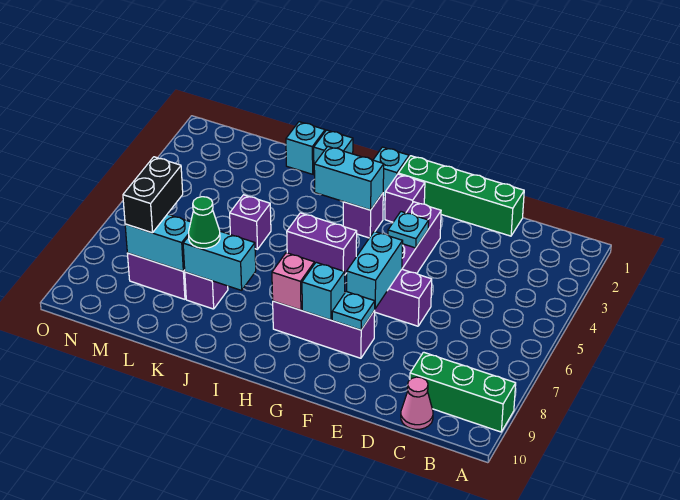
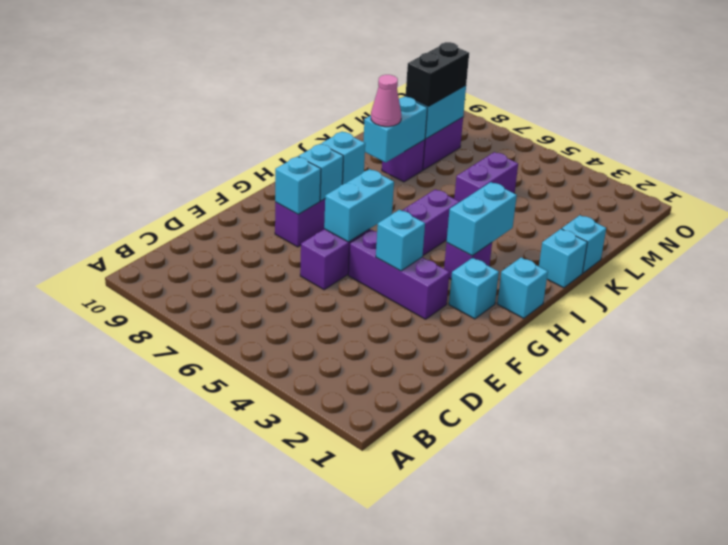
green 1x3 brick [410,352,516,432] -> none
pink 1x1 cone [401,377,433,429] -> pink 1x1 cone moved to [371,75,401,127]
green 1x4 brick [398,156,524,236] -> none
cyan 1x1 plate [388,212,429,248] -> cyan 1x1 brick [376,210,425,271]
cyan 1x2 brick [347,231,403,308] -> cyan 1x2 brick turned to [324,169,394,242]
cyan 1x1 plate [332,291,375,330] -> cyan 1x1 brick [275,156,321,214]
purple 1x1 brick [385,174,425,222] -> cyan 1x1 brick [449,258,499,319]
pink 1x1 brick [272,253,314,310] -> cyan 1x1 brick [321,132,365,184]
purple 1x1 brick [230,195,271,249] -> purple 1x2 brick [454,152,518,202]
green 1x1 cone [189,197,220,248] -> none
black 1x2 brick [123,157,183,233] -> black 1x2 brick turned to [406,42,469,107]

